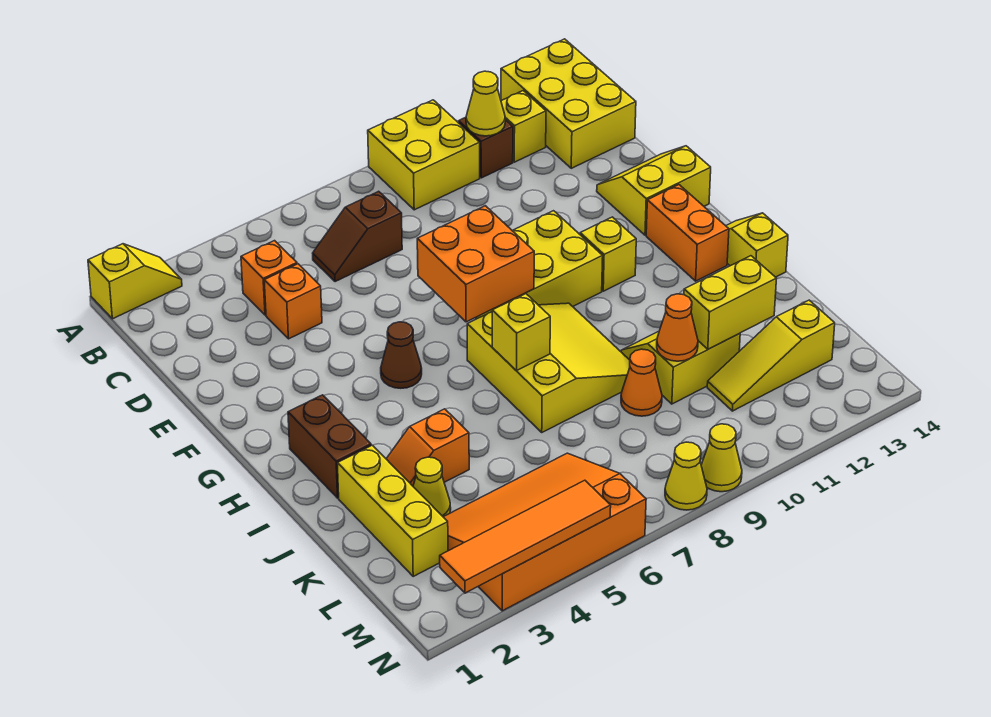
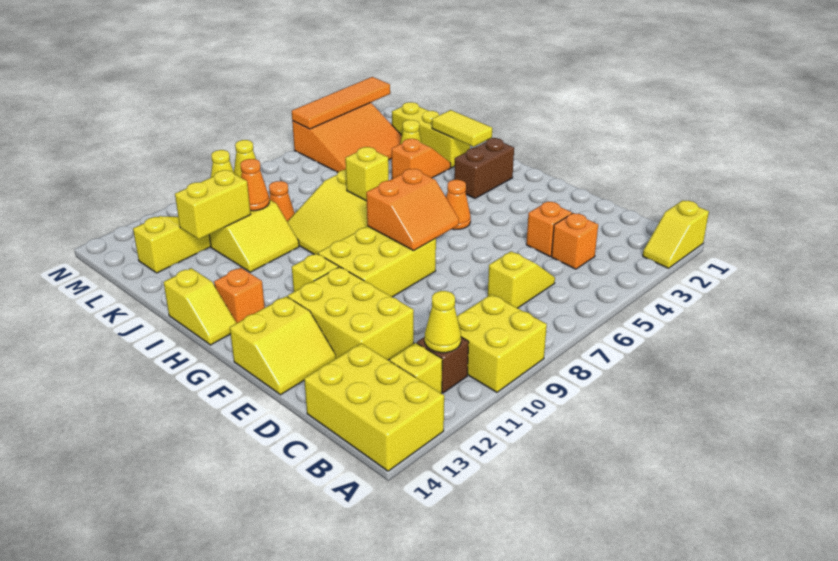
brown 1x2 slope [313,191,402,282] -> yellow 1x2 slope [488,251,555,308]
none -> yellow 2x3 brick [288,267,414,360]
orange 2x2 brick [417,206,534,322] -> orange 2x2 slope [366,169,459,251]
brown 1x1 cone [381,322,422,388] -> orange 1x1 cone [446,180,471,230]
orange 1x2 brick [646,185,729,281] -> orange 1x1 brick [214,268,265,323]
brown 1x2 brick [288,395,371,498] -> brown 1x2 brick turned to [454,138,514,198]
none -> yellow 1x2 tile [432,110,492,147]
orange 3x4 slope [444,453,646,611] -> orange 3x3 slope [292,103,402,173]

